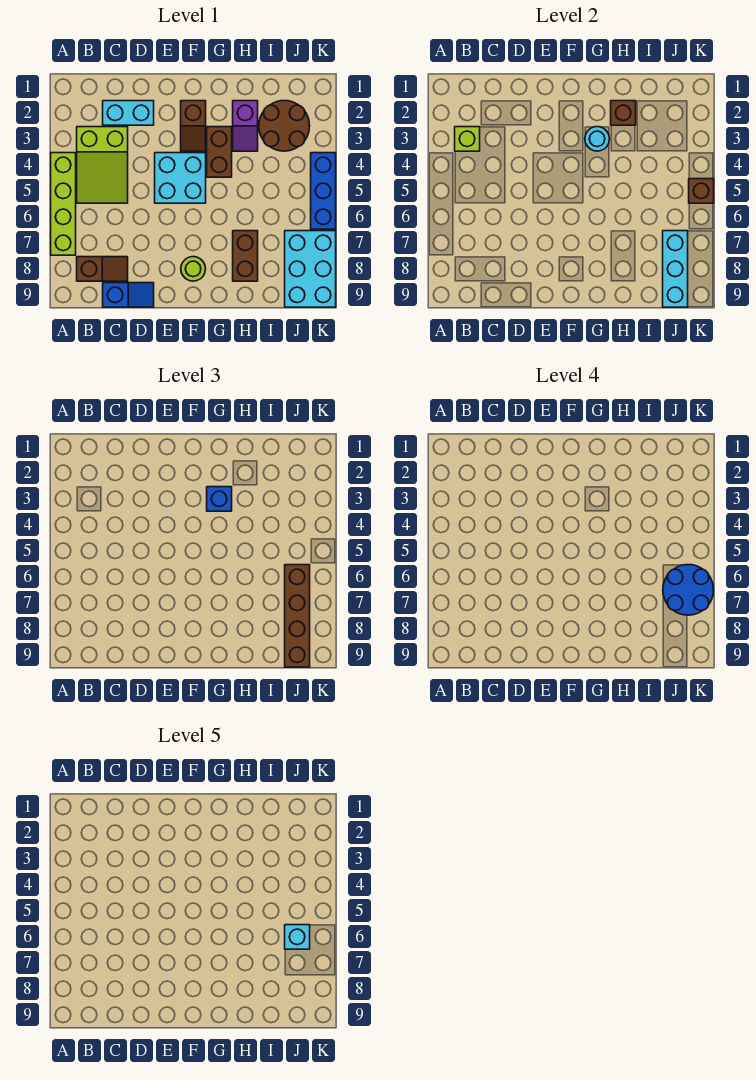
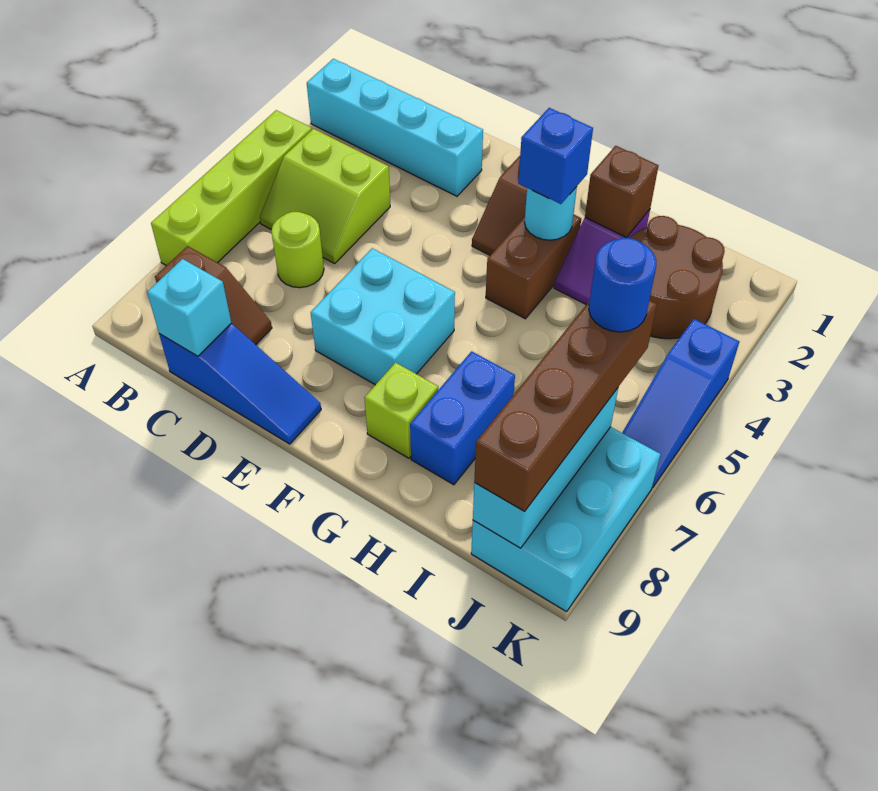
lime 2x3 slope [77,127,128,203] -> lime 2x2 slope [260,129,390,264]
lime 1x1 brick [455,127,480,151] -> lime 1x1 brick moved to [365,362,438,458]
cyan 1x2 brick [103,101,154,125] -> cyan 1x4 brick [307,59,483,196]
blue 1x2 slope [103,283,154,307] -> blue 1x3 slope [159,323,321,444]
cyan 2x2 brick [155,153,206,203] -> cyan 2x2 brick moved to [311,248,455,385]
lime 1x1 round brick [181,257,206,281] -> lime 1x1 round brick moved to [271,212,324,288]
brown 1x2 brick [233,231,258,281] -> blue 1x2 brick [410,351,515,485]
blue 2x2 round brick [663,565,714,615] -> blue 1x1 round brick [589,238,656,332]
cyan 1x1 brick [285,925,310,949] -> cyan 1x1 brick moved to [147,259,231,356]
blue 1x3 brick [311,153,336,229] -> blue 1x3 slope [622,319,739,488]
brown 1x1 brick [689,179,714,203] -> none

